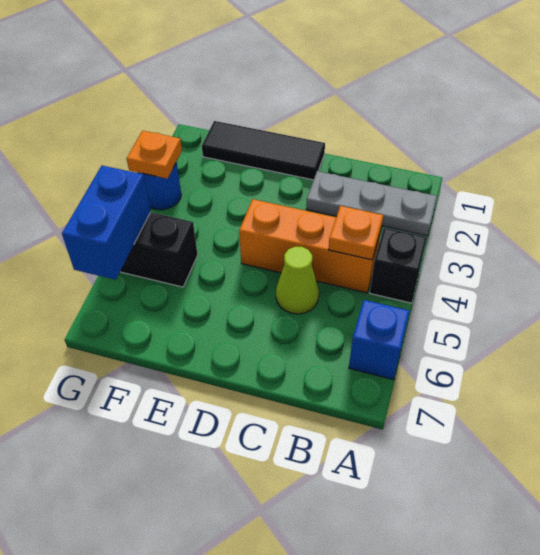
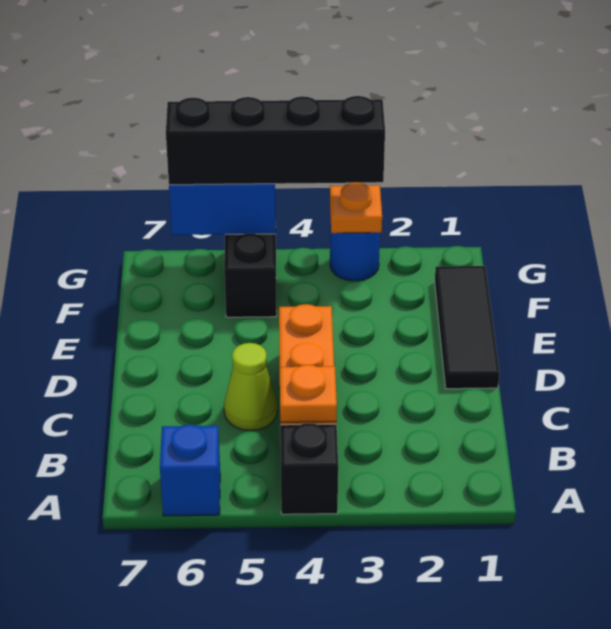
grey 1x3 plate [306,171,437,236] -> none
none -> black 1x4 brick [166,96,385,185]

